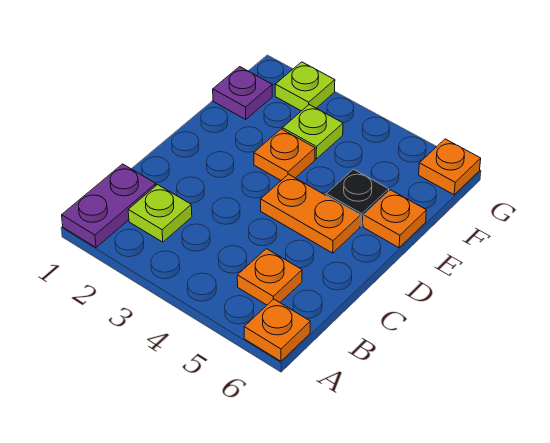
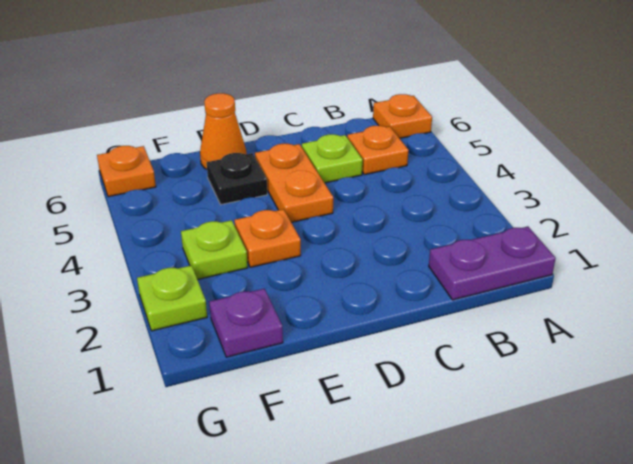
lime 1x1 plate [128,185,192,242] -> lime 1x1 plate moved to [302,134,363,183]
orange 1x1 plate [363,190,427,248] -> orange 1x1 cone [200,93,247,169]

